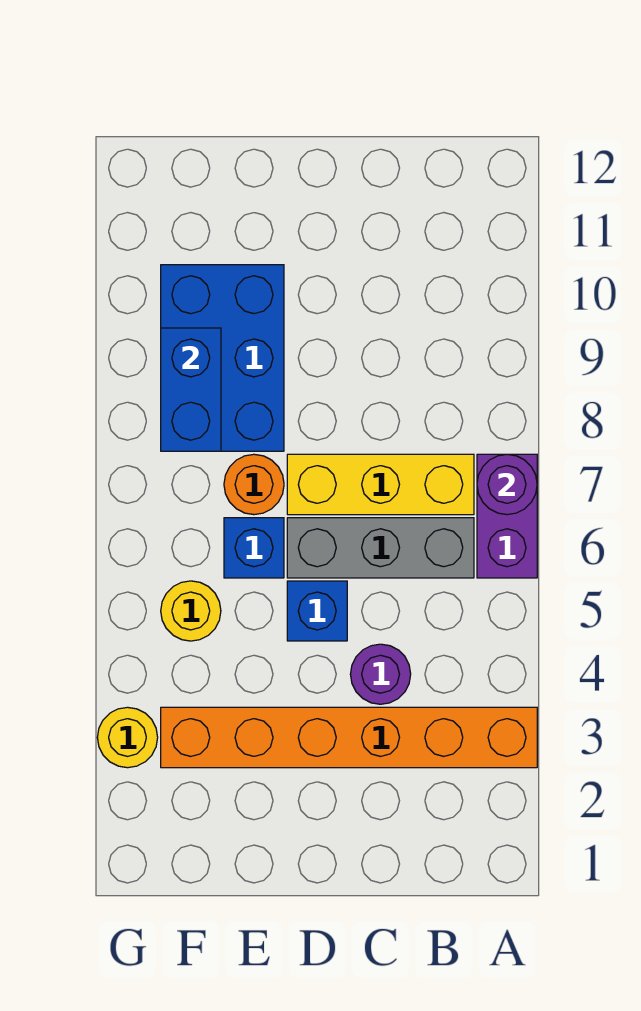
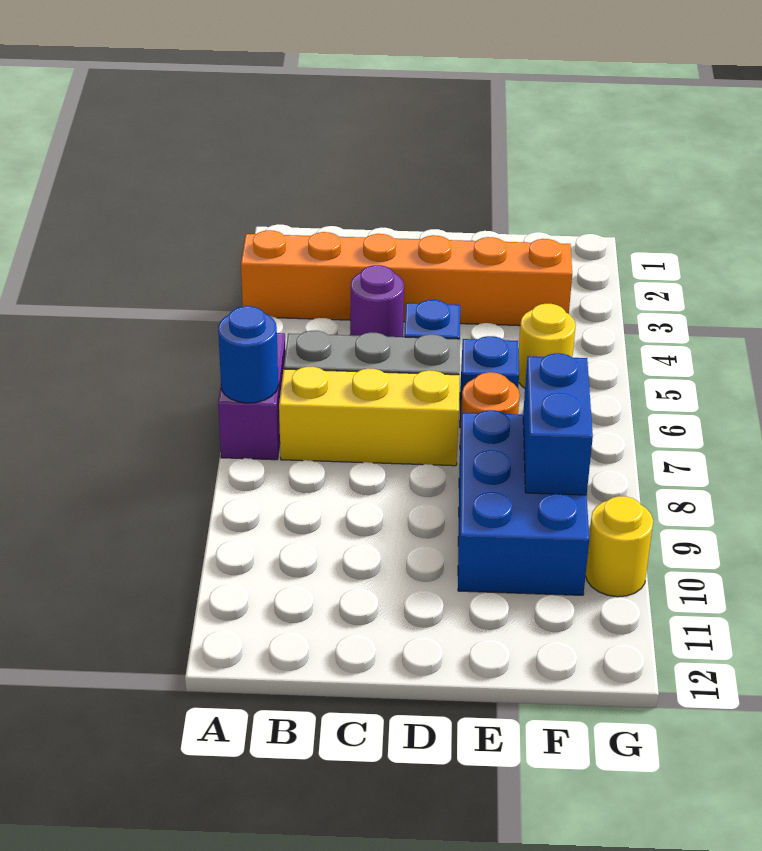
purple 1x1 round brick [477,454,537,515] -> blue 1x1 round brick [218,306,278,403]
yellow 1x1 round brick [97,707,158,768] -> yellow 1x1 round brick moved to [586,496,653,597]

